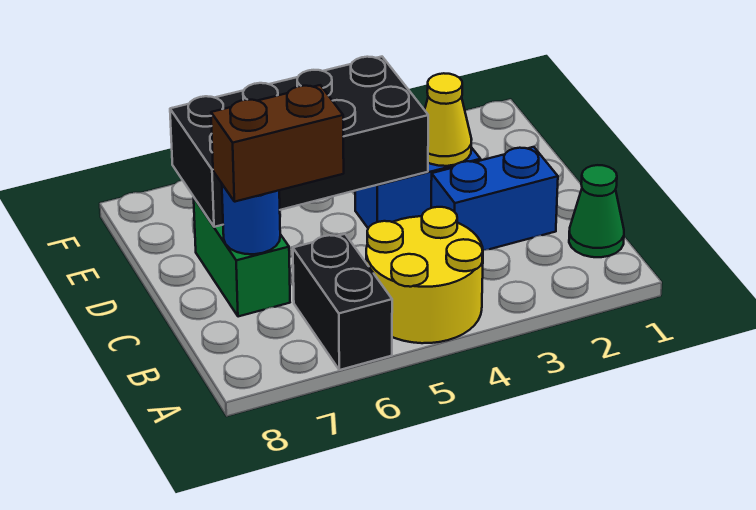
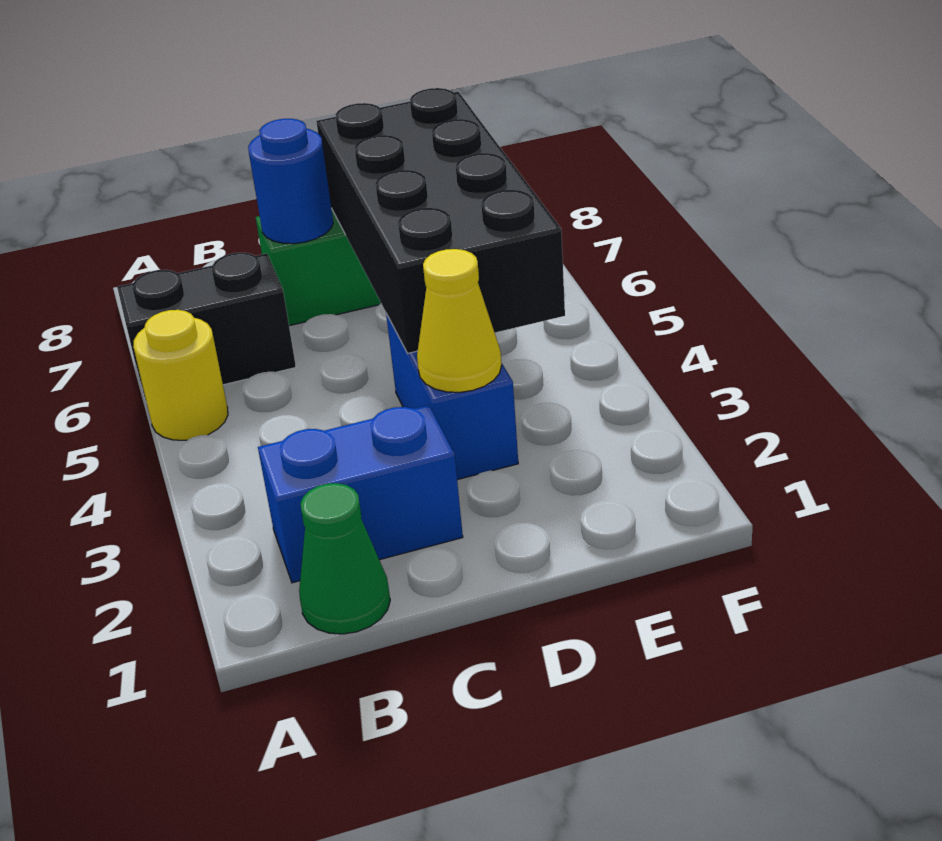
yellow 2x2 round brick [366,207,483,343] -> yellow 1x1 round brick [133,310,228,440]
blue 1x2 brick [431,147,558,251] -> blue 1x2 brick turned to [258,405,463,583]
brown 1x2 brick [211,85,344,202] -> none

